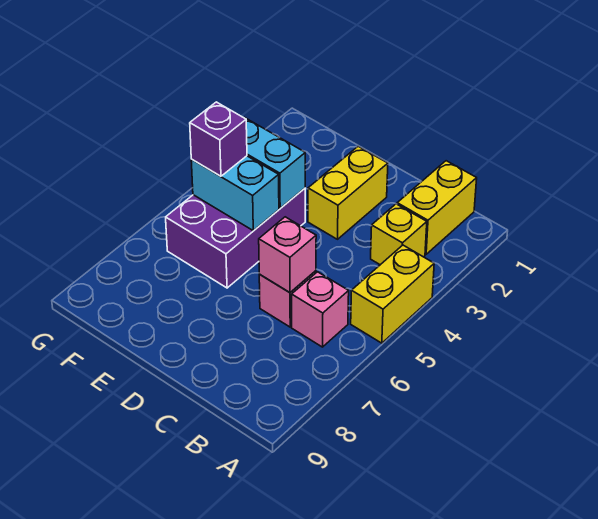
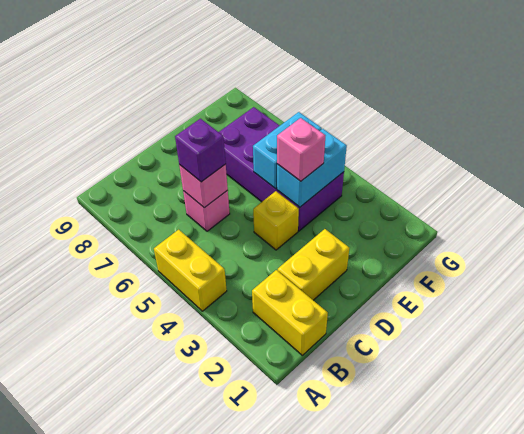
yellow 1x1 brick [371,204,427,265] -> yellow 1x1 brick moved to [253,191,299,250]
pink 1x1 brick [292,272,349,347] -> pink 1x1 brick moved to [277,118,325,181]
yellow 1x2 brick [308,146,388,239] -> yellow 1x2 brick turned to [278,229,349,300]
purple 2x3 brick [166,188,305,288] -> purple 2x4 brick [219,107,344,231]
purple 1x1 brick [190,102,247,176] -> purple 1x1 brick moved to [175,119,226,182]

